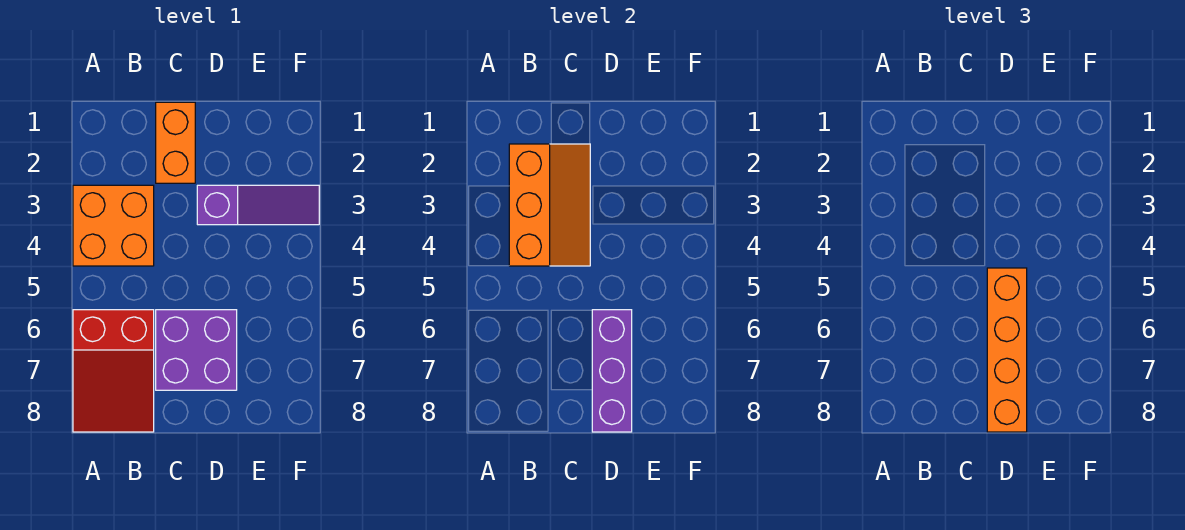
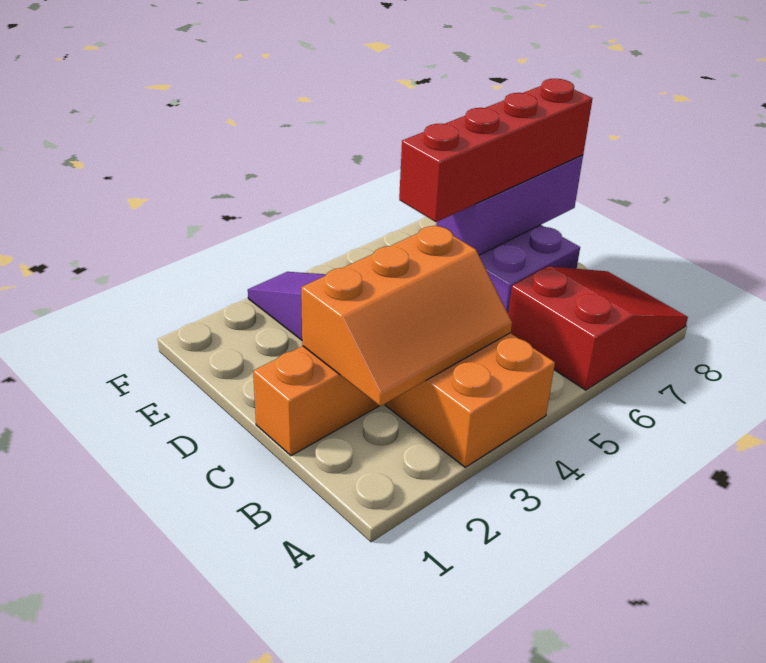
orange 2x3 slope [509,144,590,266] -> orange 2x3 slope turned to [301,225,512,406]
orange 1x4 brick [987,268,1027,432] -> red 1x4 brick [399,79,593,222]

